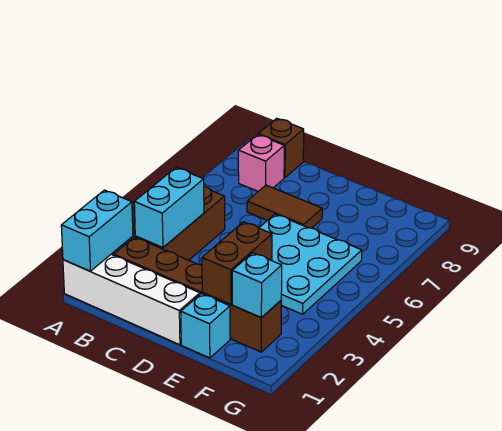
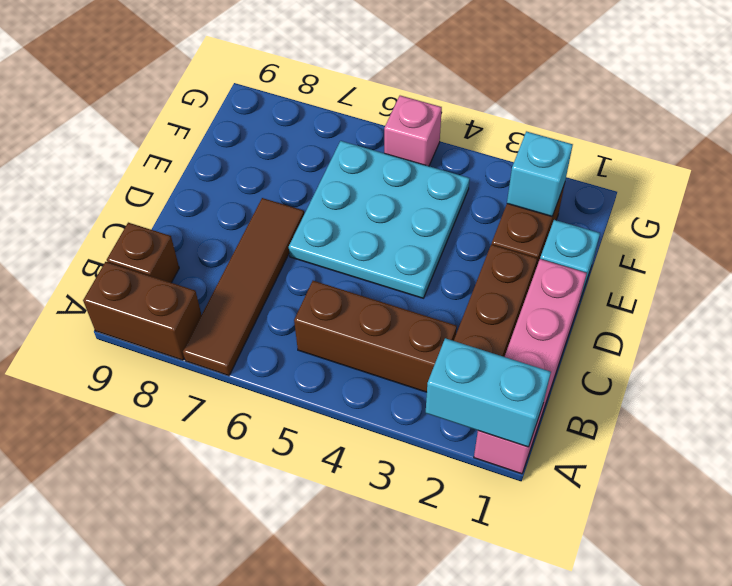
white 1x4 brick [63,254,200,345] -> pink 1x4 brick [474,259,587,474]
cyan 1x2 brick [134,168,204,248] -> none
pink 1x1 brick [238,135,284,191] -> pink 1x1 brick moved to [384,96,442,166]
brown 1x2 tile [247,185,322,228] -> brown 1x4 tile [183,198,304,376]
brown 1x2 brick [202,222,272,304] -> brown 1x2 brick moved to [83,262,201,360]

